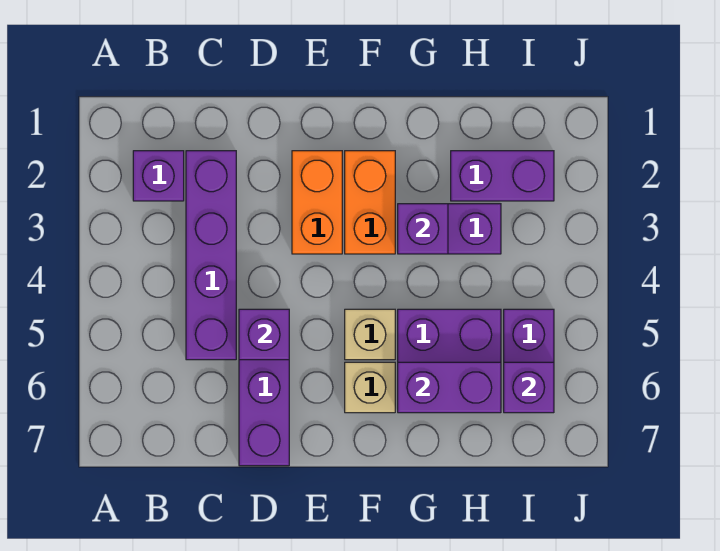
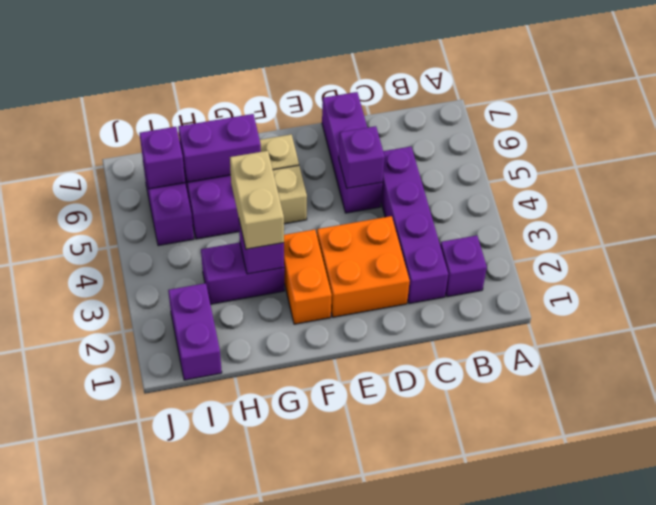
orange 1x2 brick [292,151,342,254] -> orange 2x2 brick [317,216,410,317]
none -> tan 1x2 brick [230,151,284,249]
purple 1x2 brick [451,151,554,201] -> purple 1x2 brick turned to [168,283,222,380]

